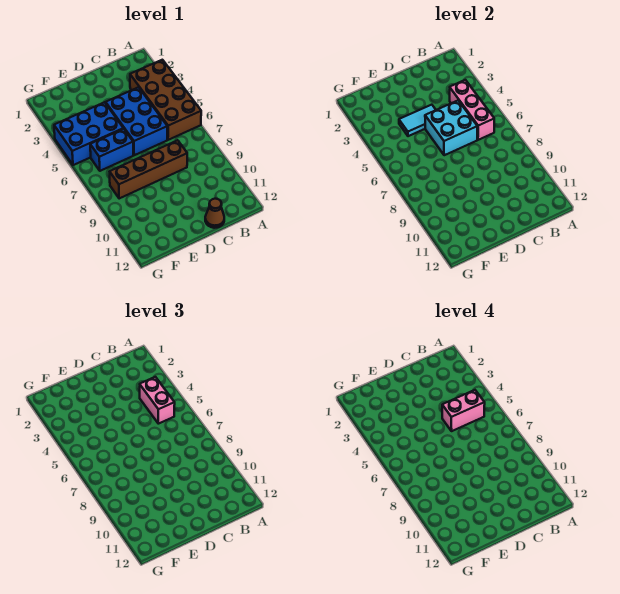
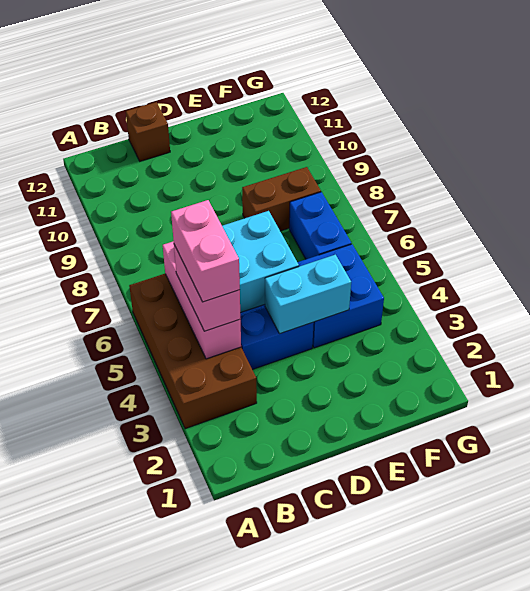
pink 1x2 brick [442,390,485,431] -> pink 1x2 brick turned to [171,200,240,302]
brown 1x4 brick [110,140,187,199] -> brown 1x2 brick [242,167,321,231]
brown 1x1 cone [205,199,224,228] -> brown 1x1 brick [126,102,170,161]
cyan 1x2 tile [399,105,436,136] -> cyan 1x2 brick [265,255,351,334]
blue 2x3 brick [54,102,123,165] -> blue 2x2 brick [297,244,384,348]
blue 1x2 brick [90,129,133,171] -> blue 1x2 brick turned to [289,192,351,259]

